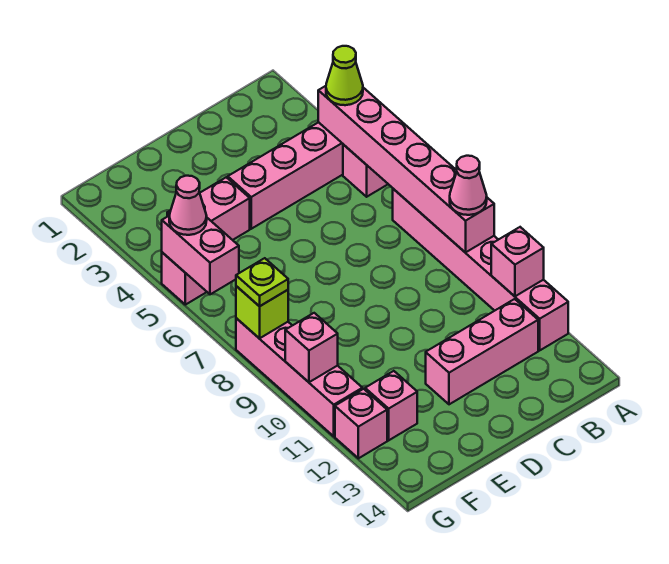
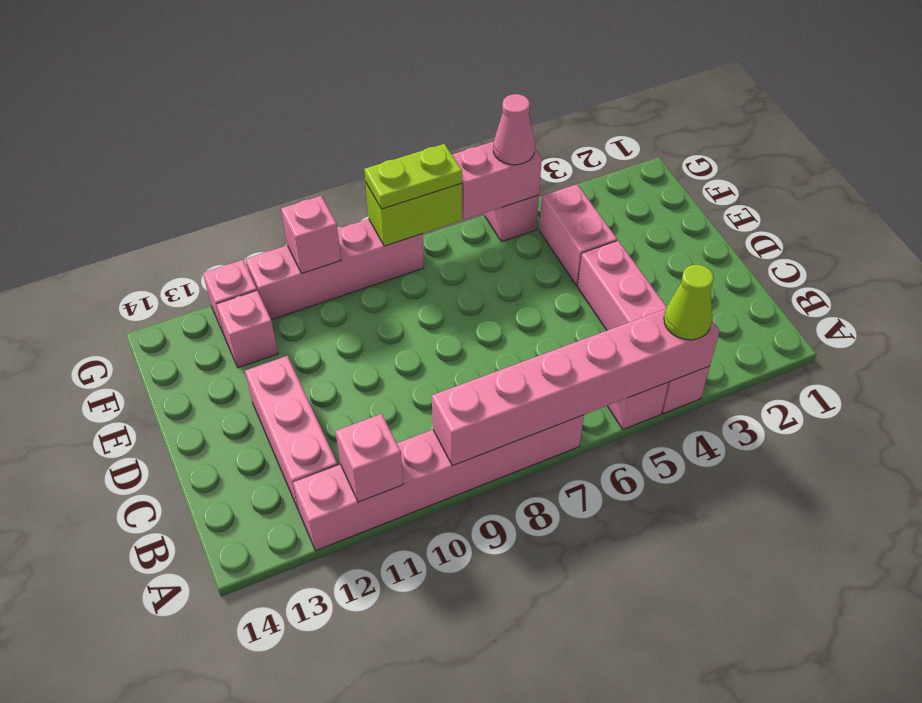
pink 1x1 cone [450,156,487,215] -> none
lime 1x1 brick [236,286,288,338] -> lime 1x2 brick [365,182,462,246]
lime 1x1 plate [236,258,288,306] -> lime 1x2 plate [364,144,462,209]

